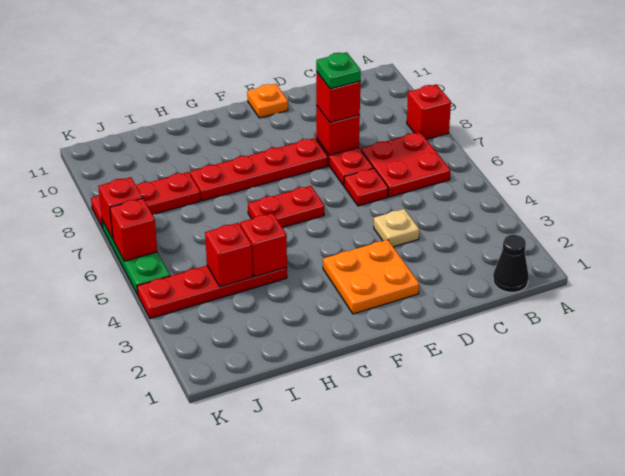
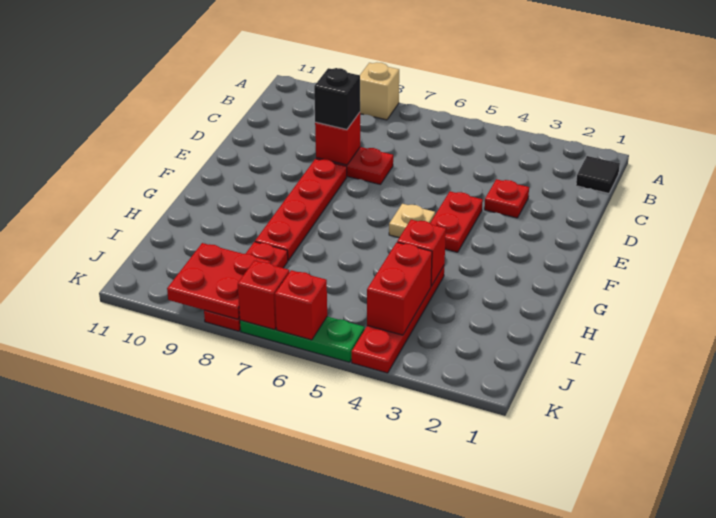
red 1x1 brick [407,84,451,139] -> tan 1x1 brick [360,63,399,120]
black 1x1 cone [493,235,529,292] -> black 1x1 tile [576,156,620,193]
red 2x2 plate [361,132,450,197] -> red 2x2 plate moved to [167,243,271,319]
tan 1x1 plate [374,209,419,247] -> tan 1x1 plate moved to [389,204,435,237]
red 1x1 plate [344,168,388,206] -> red 1x1 plate moved to [484,179,529,218]
red 1x1 brick [316,72,360,123] -> black 1x1 brick [314,68,360,130]
green 1x1 plate [316,52,361,89] -> none
orange 2x2 plate [323,240,419,314] -> none
orange 1x1 plate [247,84,288,118] -> none
red 1x2 plate [248,186,324,228] -> red 1x2 plate moved to [430,191,483,252]
red 1x1 brick [205,223,253,287] -> red 1x2 brick [367,242,432,335]

